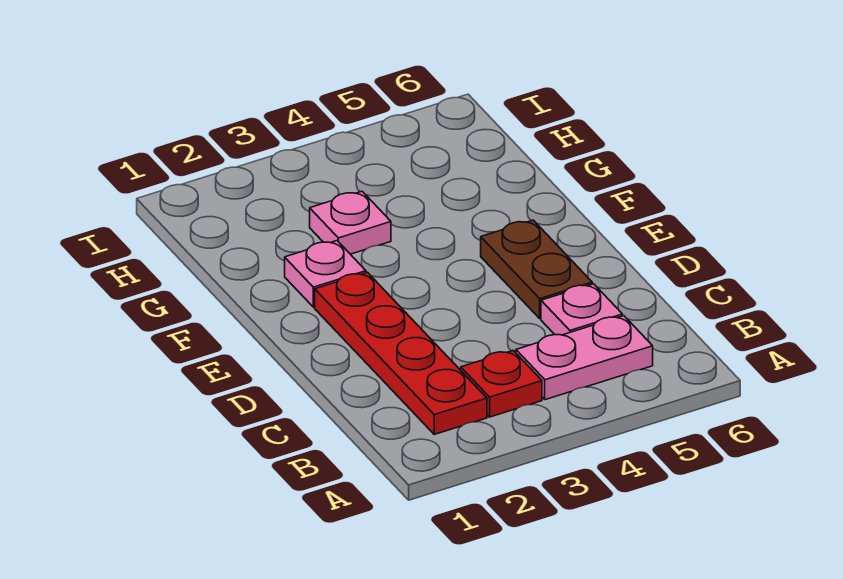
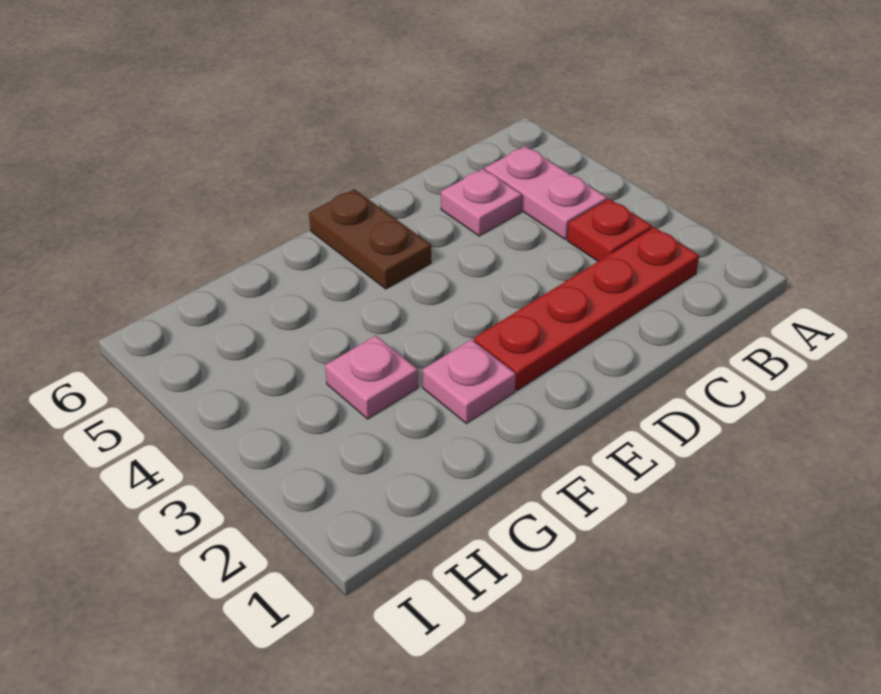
brown 1x2 plate [481,220,592,318] -> brown 1x2 plate turned to [309,189,431,289]

